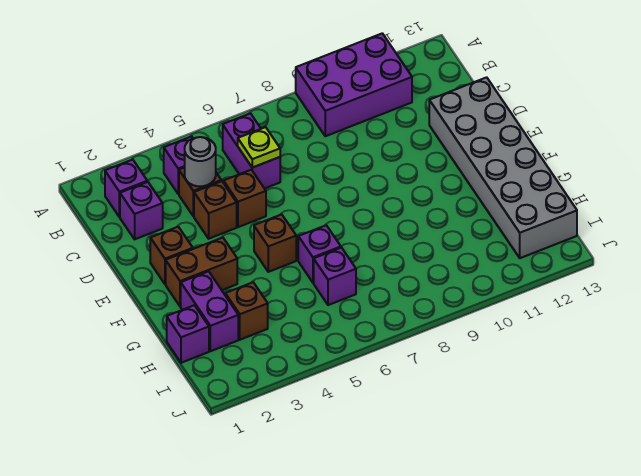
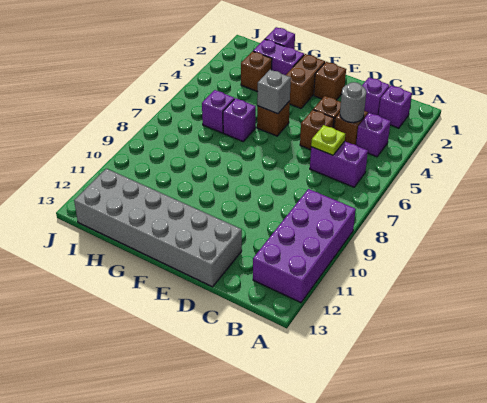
purple 2x3 brick [296,33,412,136] -> purple 2x4 brick [253,189,356,303]
none -> grey 1x1 brick [257,70,291,114]

